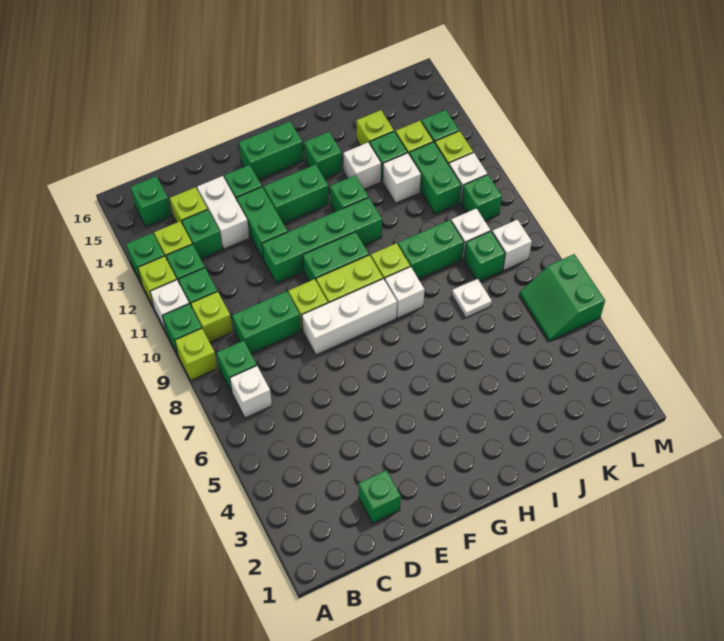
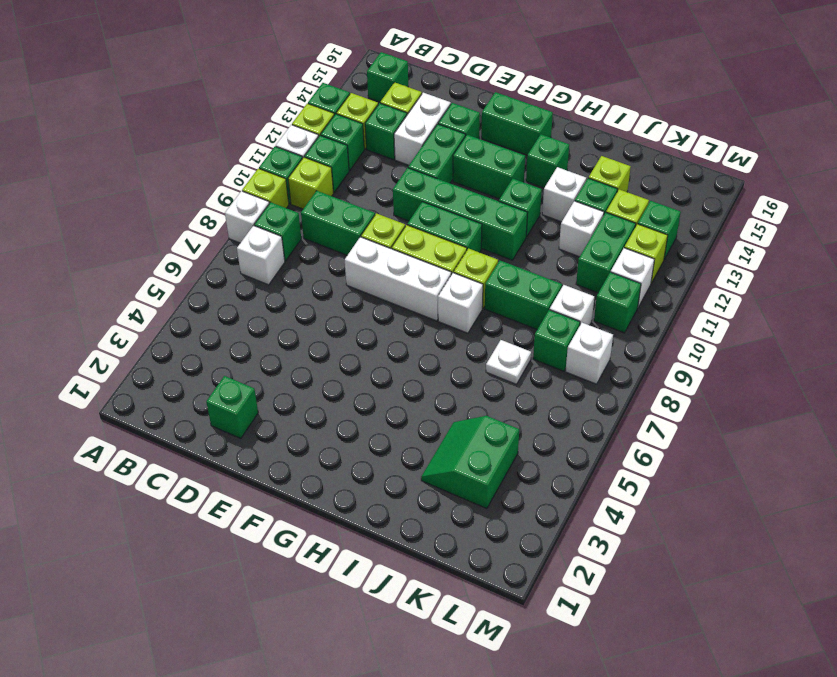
none -> white 1x1 brick [225,191,269,243]
green 2x2 slope [519,254,605,341] -> green 2x2 slope moved to [421,416,519,509]

